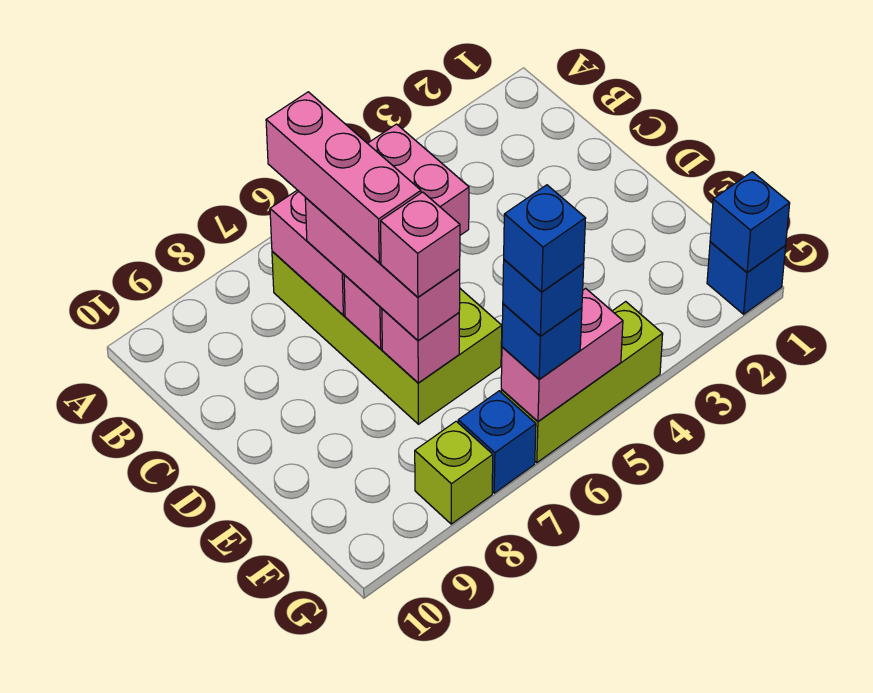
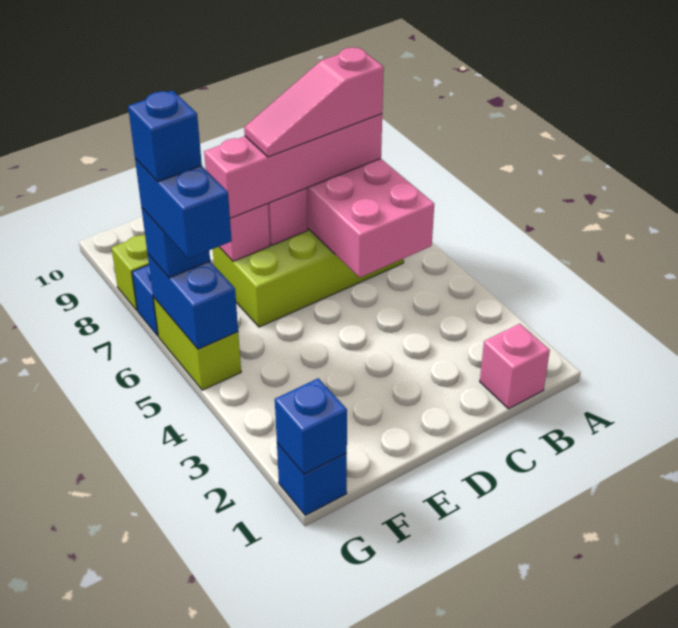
pink 1x3 brick [266,92,421,263] -> pink 1x3 slope [244,47,384,157]
pink 1x3 brick [305,198,460,341] -> pink 1x4 brick [204,114,382,219]
pink 1x1 brick [381,192,460,297] -> pink 1x1 brick moved to [480,324,550,409]
lime 1x3 brick [501,302,663,463] -> lime 1x2 brick [153,297,241,390]
pink 1x2 brick [501,288,623,421] -> blue 1x2 brick [148,254,238,349]
blue 1x1 brick [503,260,584,336] -> blue 1x2 brick [135,159,232,259]

